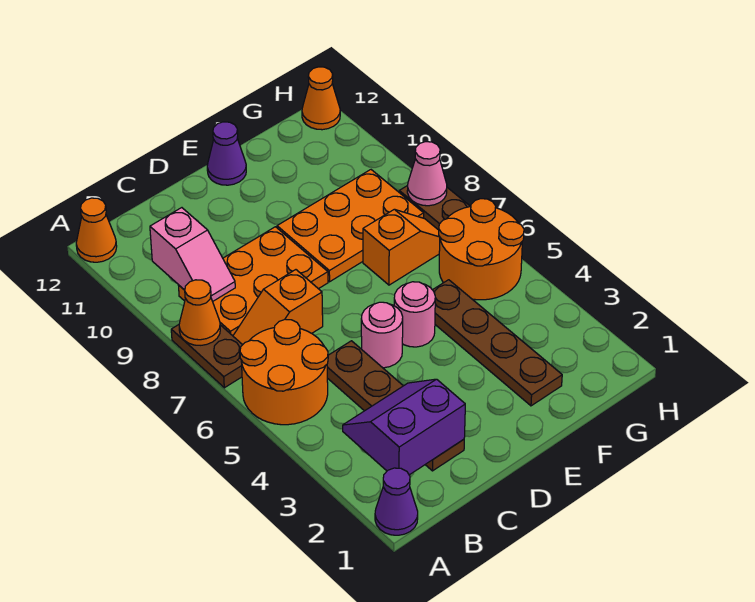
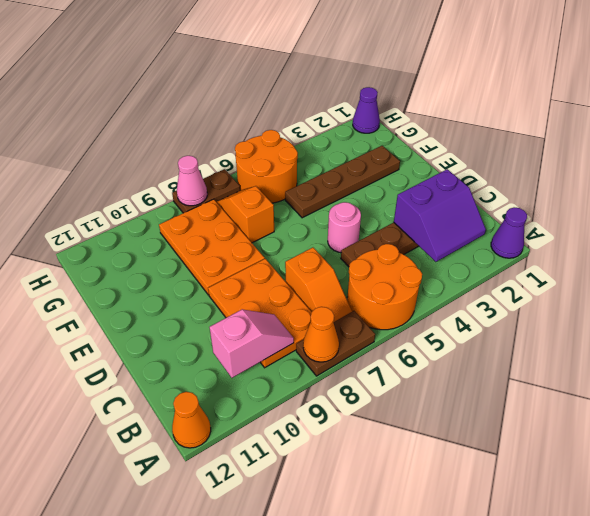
purple 2x2 slope [343,379,465,475] -> purple 2x2 slope turned to [394,169,486,262]
pink 1x1 round brick [394,282,435,347] -> none
purple 1x1 cone [207,122,246,185] -> purple 1x1 cone moved to [353,87,380,133]
orange 1x1 cone [302,67,340,130] -> none

